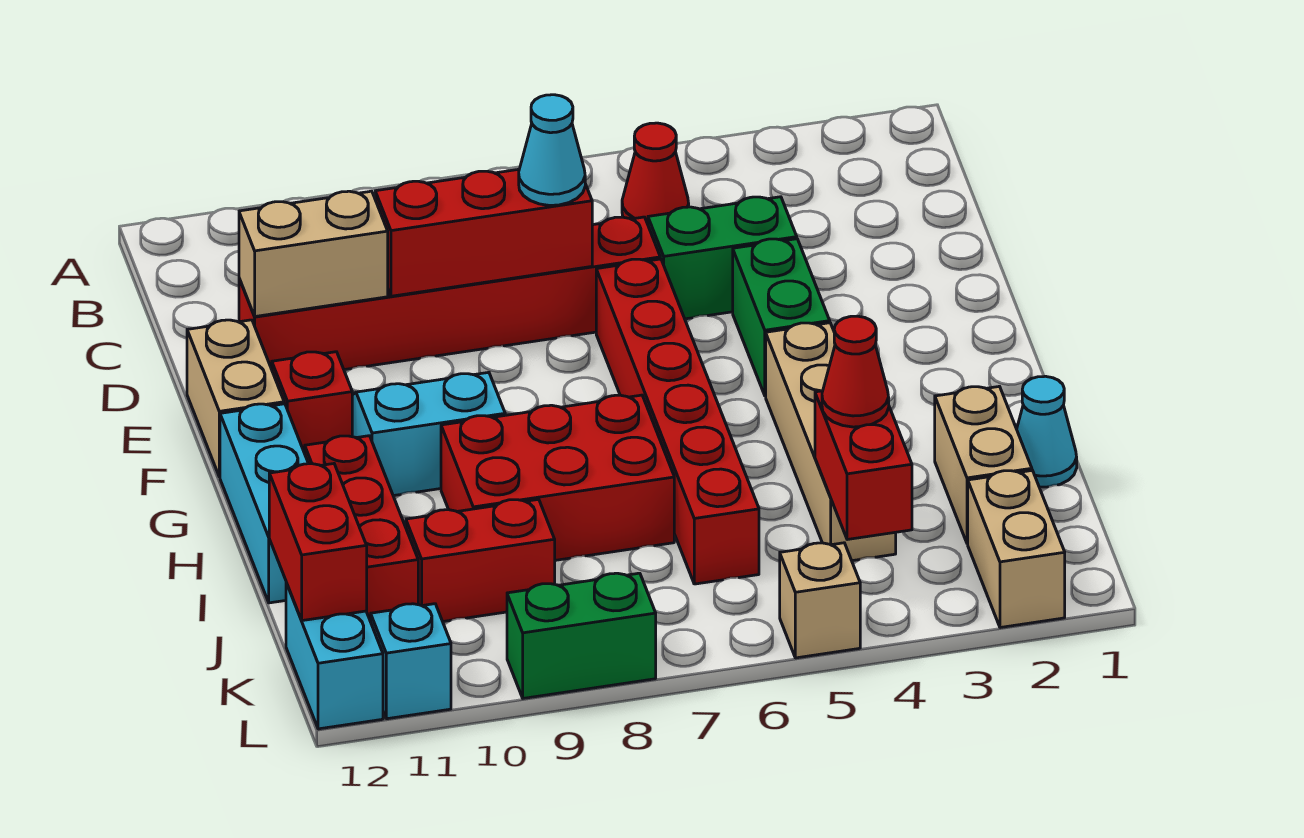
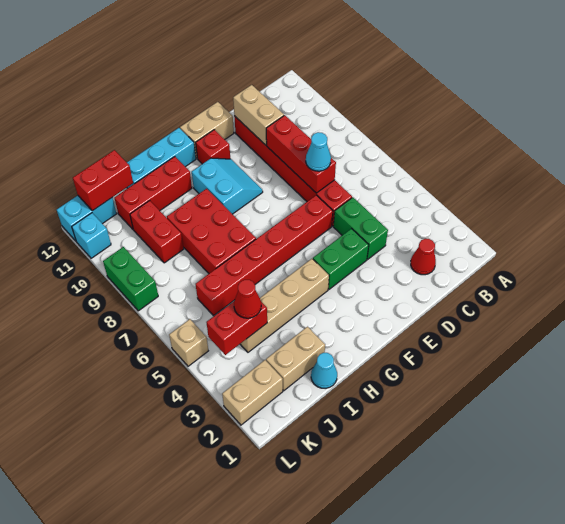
red 1x1 cone [622,123,689,224] -> red 1x1 cone moved to [411,239,436,275]

